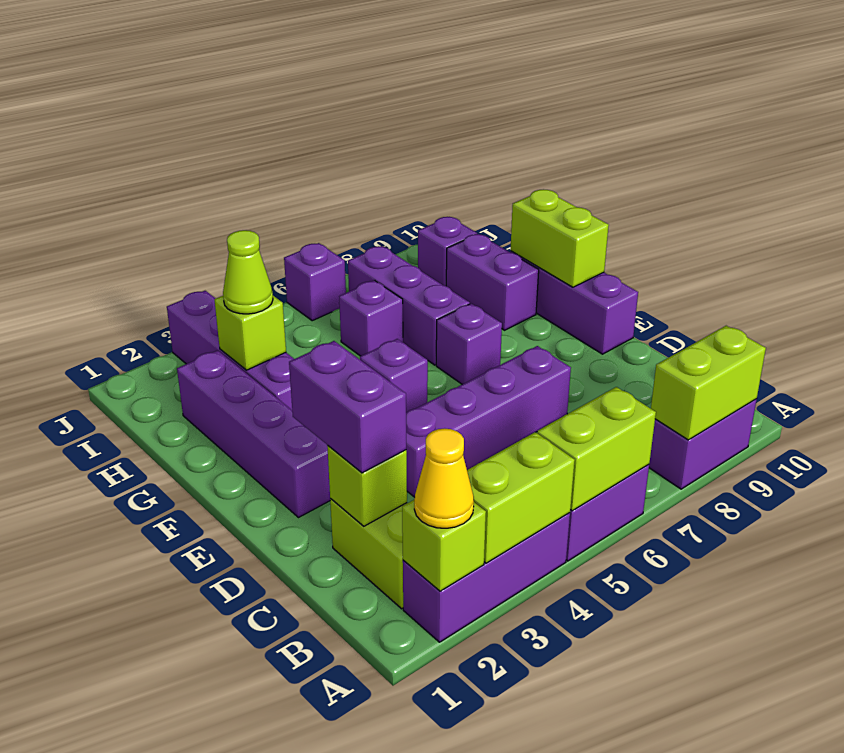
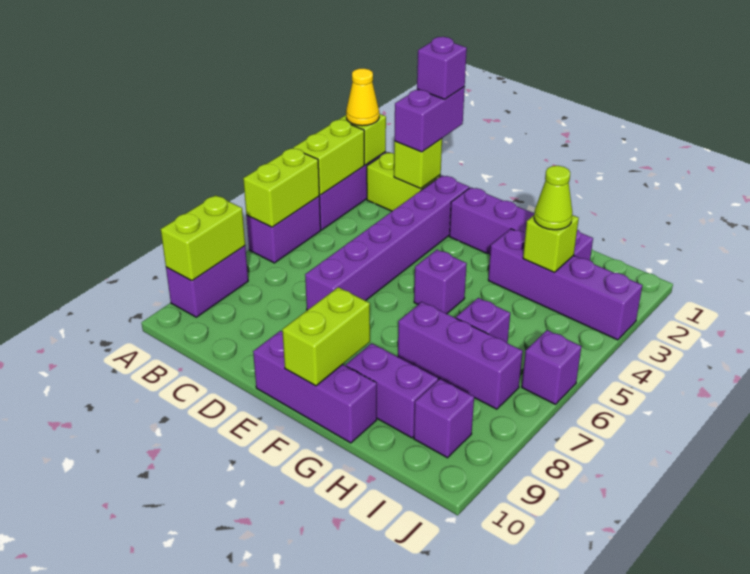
purple 1x2 brick [289,341,406,473] -> purple 1x2 brick turned to [394,87,465,152]
purple 1x4 brick [406,346,571,497] -> purple 1x6 brick [305,175,469,310]
purple 1x1 brick [436,304,502,384] -> purple 1x1 brick moved to [417,37,467,99]
lime 1x2 brick [511,189,609,287] -> lime 1x2 brick turned to [282,287,370,386]

